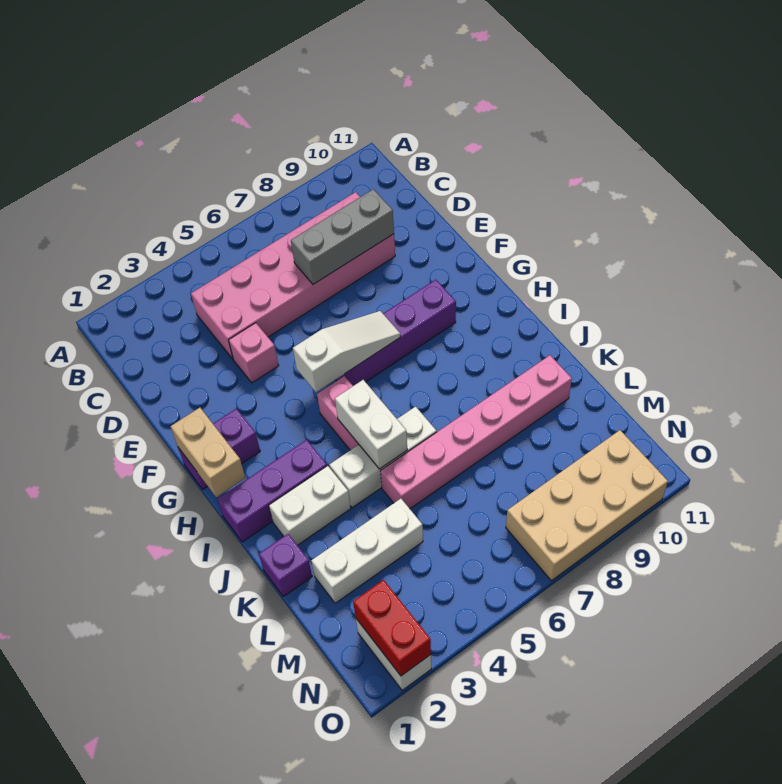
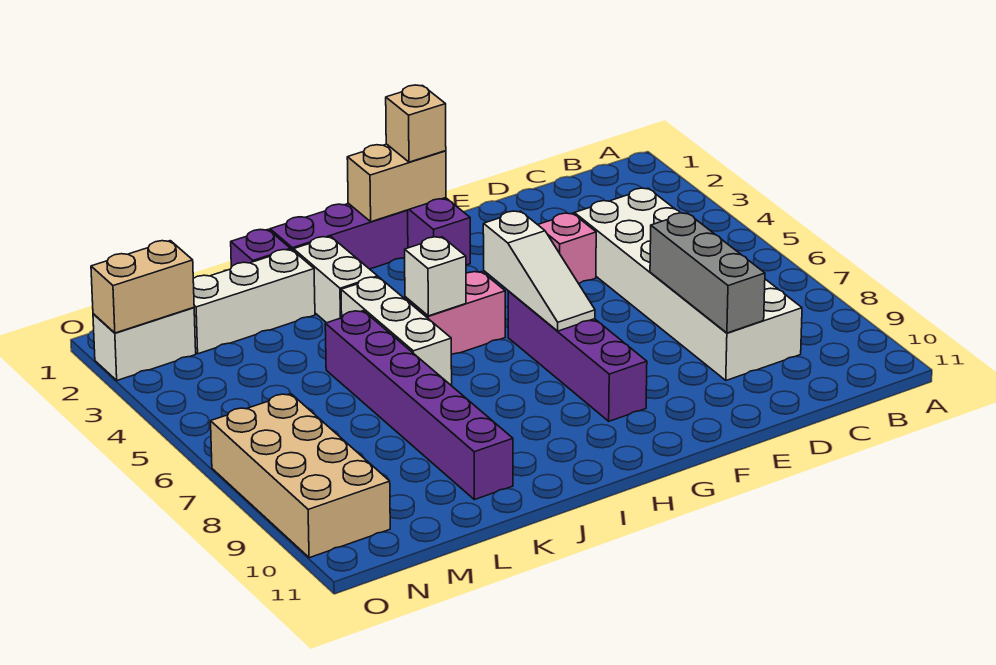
pink 2x6 brick [191,192,395,359] -> white 2x6 brick [574,188,802,380]
none -> tan 1x1 brick [386,85,446,162]
purple 1x3 brick [218,440,327,542] -> purple 1x3 brick turned to [270,203,408,269]
white 1x2 brick [335,380,407,469] -> white 1x1 brick [405,237,466,316]
pink 1x6 brick [381,355,572,509] -> purple 1x6 brick [325,311,513,500]
white 1x3 brick [311,499,423,603] -> white 1x3 brick turned to [193,249,315,354]
red 1x2 brick [353,580,431,676] -> tan 1x2 brick [91,241,194,333]

